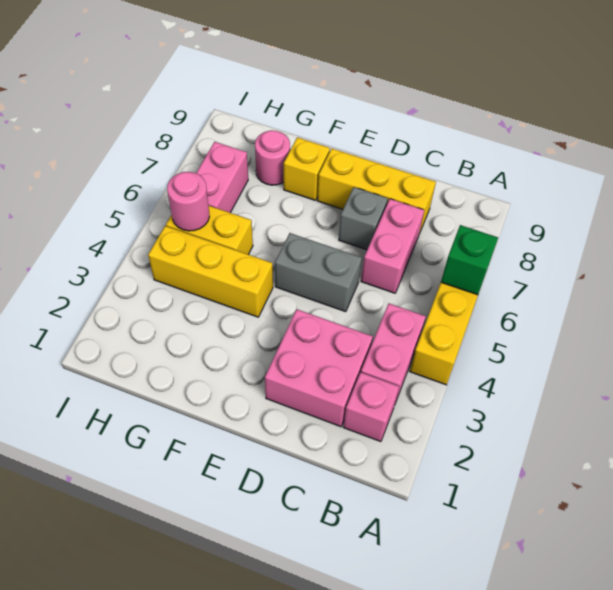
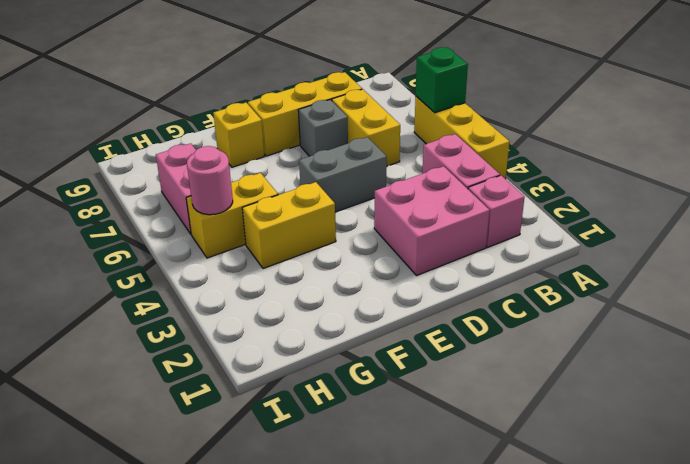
pink 1x2 brick [361,199,424,293] -> yellow 1x2 brick [332,89,400,166]
yellow 1x3 brick [148,226,273,317] -> yellow 1x2 brick [242,182,336,269]
pink 1x1 round brick [255,130,290,185] -> none

